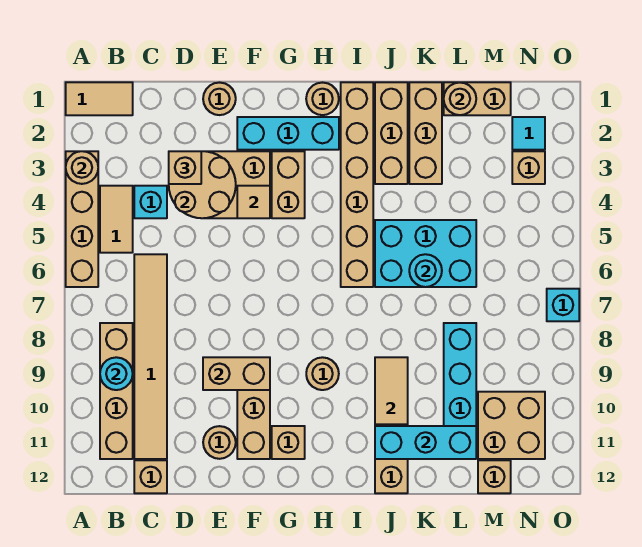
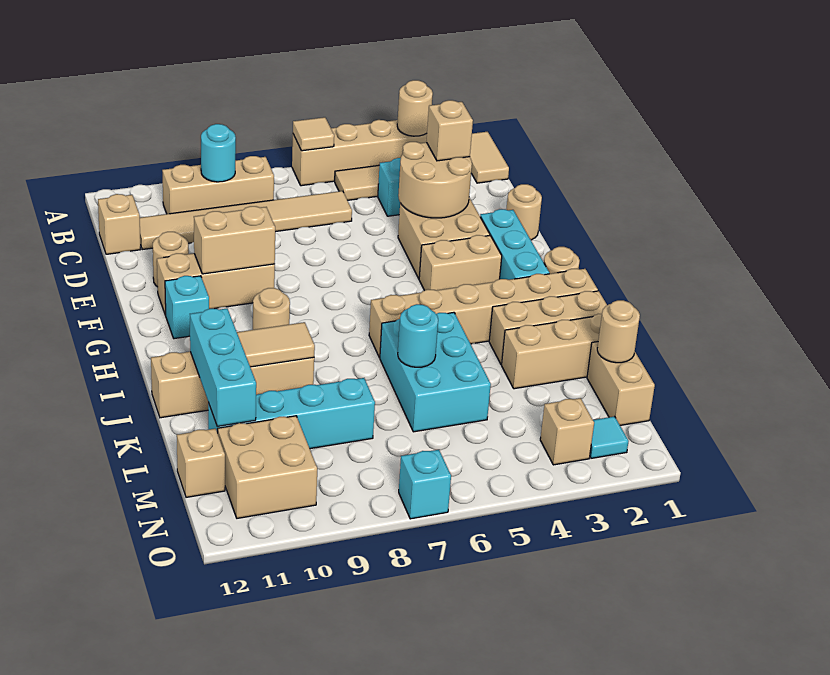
tan 1x4 brick [100,323,133,459] -> tan 1x3 brick [162,156,274,214]
tan 1x2 brick [203,357,270,390] -> tan 1x2 brick turned to [194,206,275,274]
tan 1x1 tile [237,186,270,218] -> tan 1x1 tile moved to [293,117,334,151]
tan 1x1 brick [272,426,305,459] -> cyan 1x1 brick [165,276,209,339]

